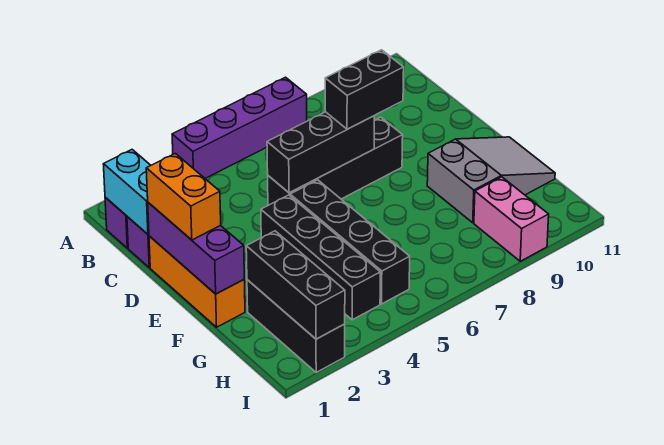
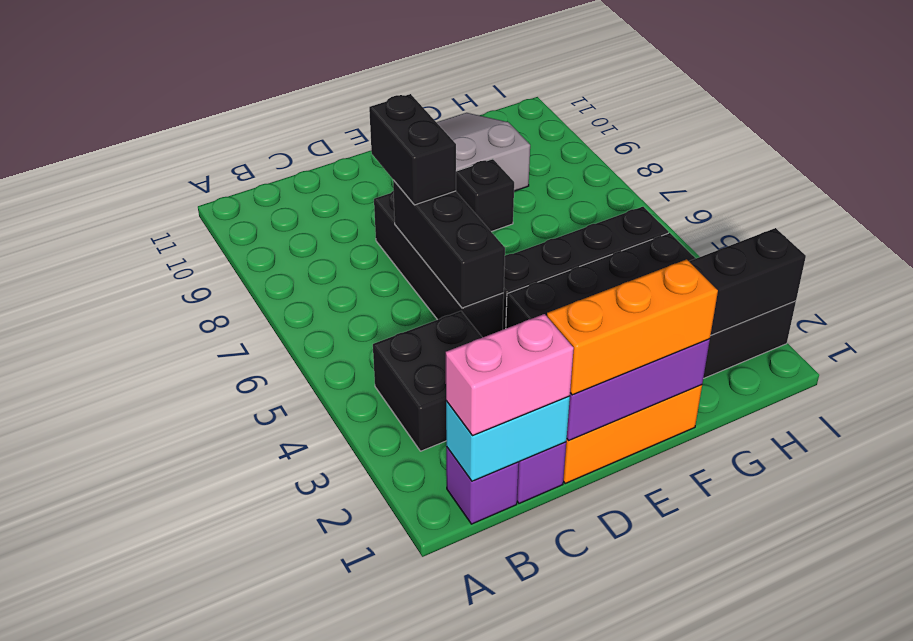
purple 1x4 brick [172,77,307,178] -> none
none -> black 2x2 brick [373,311,482,451]
orange 1x2 brick [146,153,221,240] -> orange 1x3 brick [547,259,718,395]
none -> black 1x1 brick [456,159,514,232]
pink 1x2 brick [474,177,549,261] -> pink 1x2 brick moved to [446,314,574,436]

